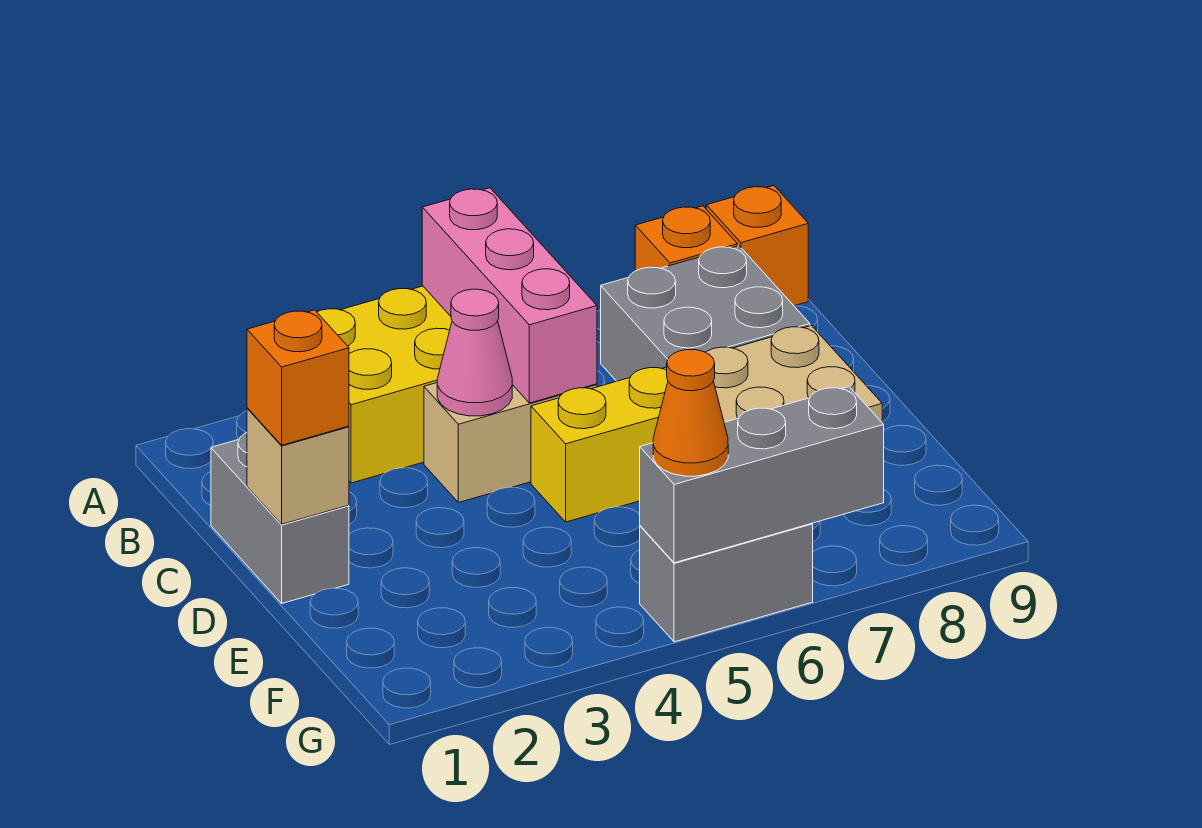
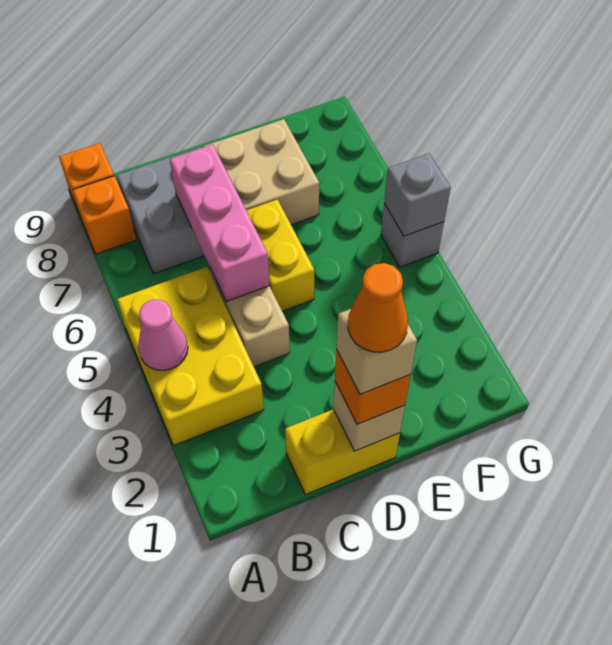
pink 1x3 brick [422,188,597,403] -> pink 1x3 brick turned to [170,145,270,302]
grey 1x2 brick [211,433,349,603] -> yellow 1x2 brick [285,409,400,495]
pink 1x1 cone [437,289,512,416] -> pink 1x1 cone moved to [138,299,188,370]
none -> tan 1x1 brick [336,309,417,394]
grey 1x2 brick [640,524,813,642] -> grey 1x1 brick [381,204,444,267]
grey 1x3 brick [640,387,884,563] -> grey 1x1 brick [384,153,451,236]
orange 1x1 cone [653,350,728,476] -> orange 1x1 cone moved to [348,263,408,352]

